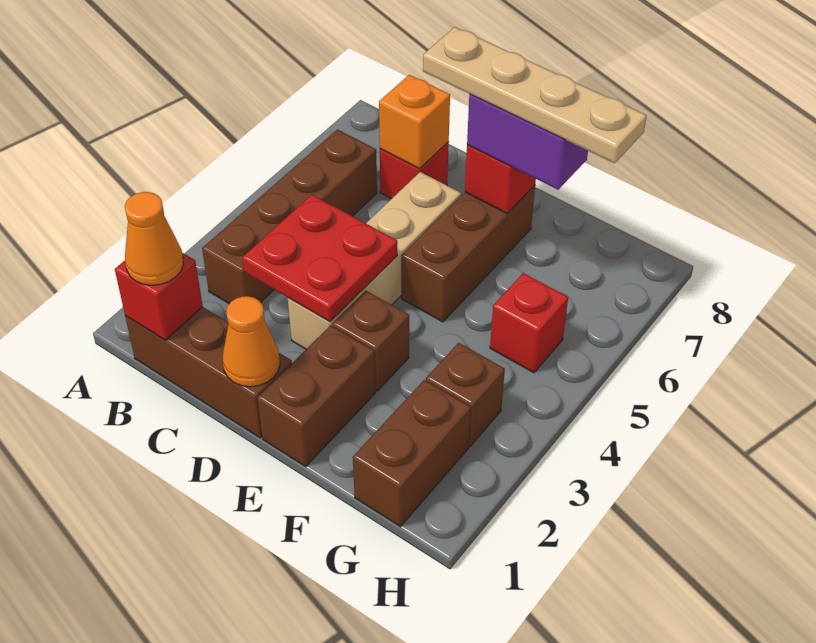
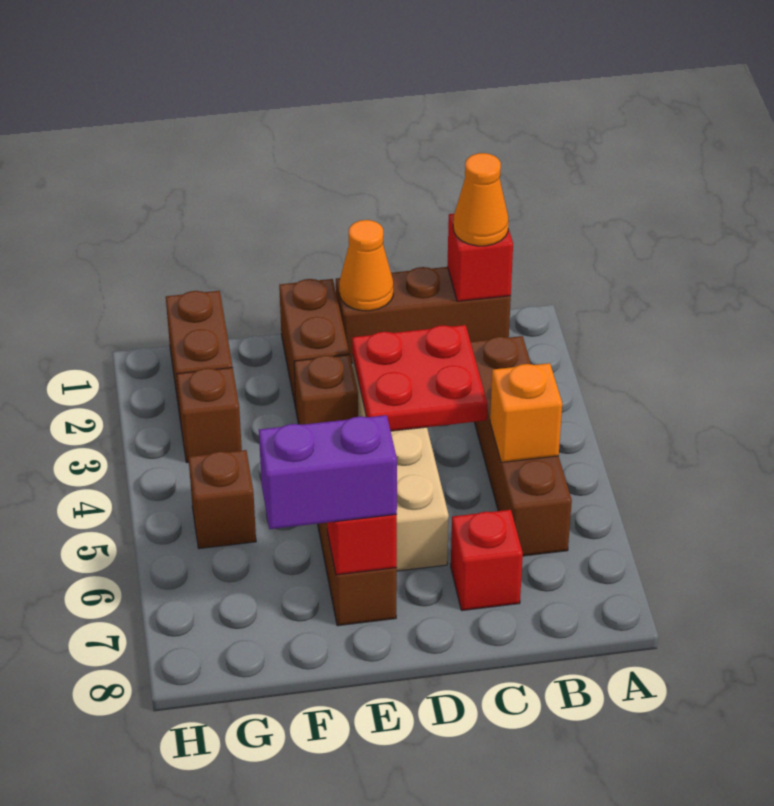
orange 1x1 brick [379,75,450,169] -> orange 1x1 brick moved to [490,363,562,462]
tan 1x4 plate [423,27,647,163] -> none
red 1x1 brick [490,273,568,373] -> brown 1x1 brick [188,450,256,549]

